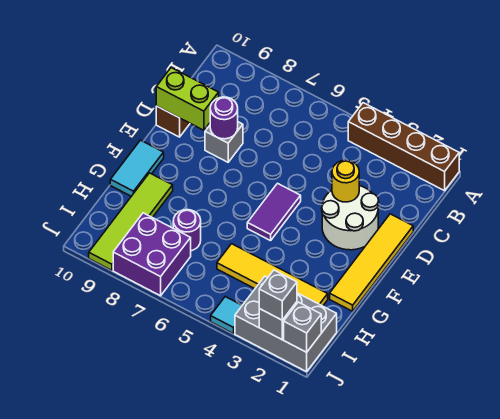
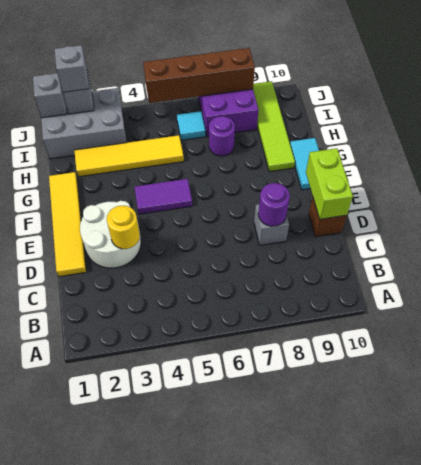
brown 1x4 brick [348,103,459,191] -> brown 1x4 brick moved to [143,48,255,103]
lime 1x2 brick [156,68,219,130] -> lime 1x2 brick turned to [306,148,353,219]
purple 1x2 tile [247,183,301,241] -> purple 1x2 tile turned to [135,179,192,214]
cyan 1x1 tile [211,297,242,334] -> cyan 1x1 tile moved to [177,111,206,140]

